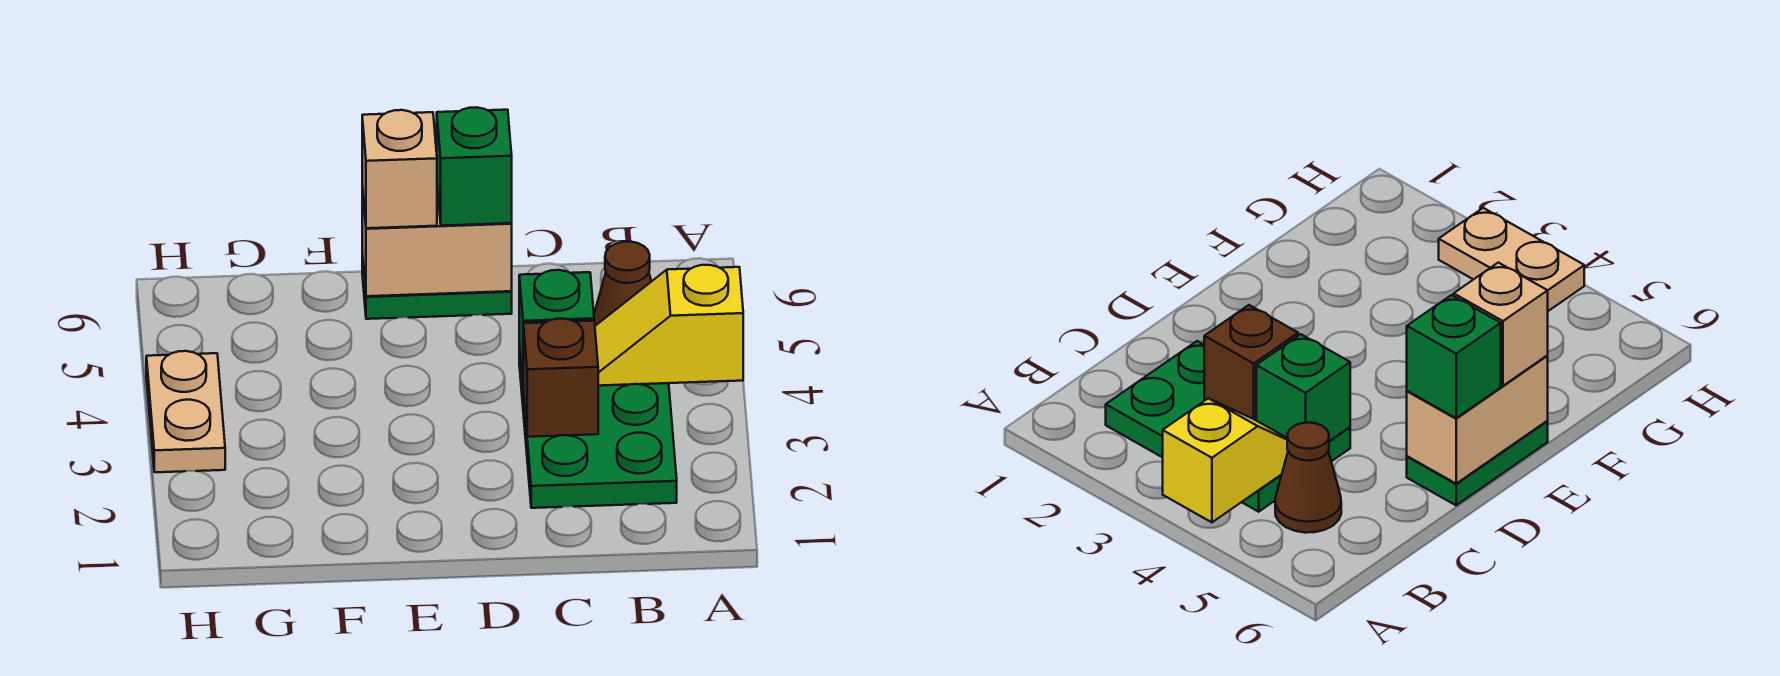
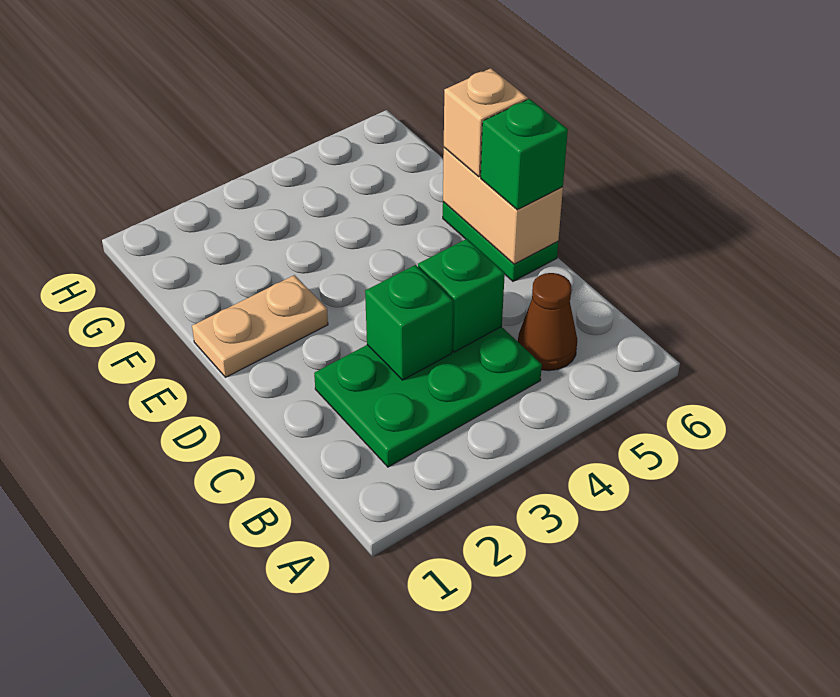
yellow 1x2 slope [595,265,743,386] -> none
brown 1x1 brick [523,319,598,437] -> green 1x1 brick [365,265,453,380]
tan 1x2 plate [146,351,225,472] -> tan 1x2 plate moved to [192,275,328,377]

